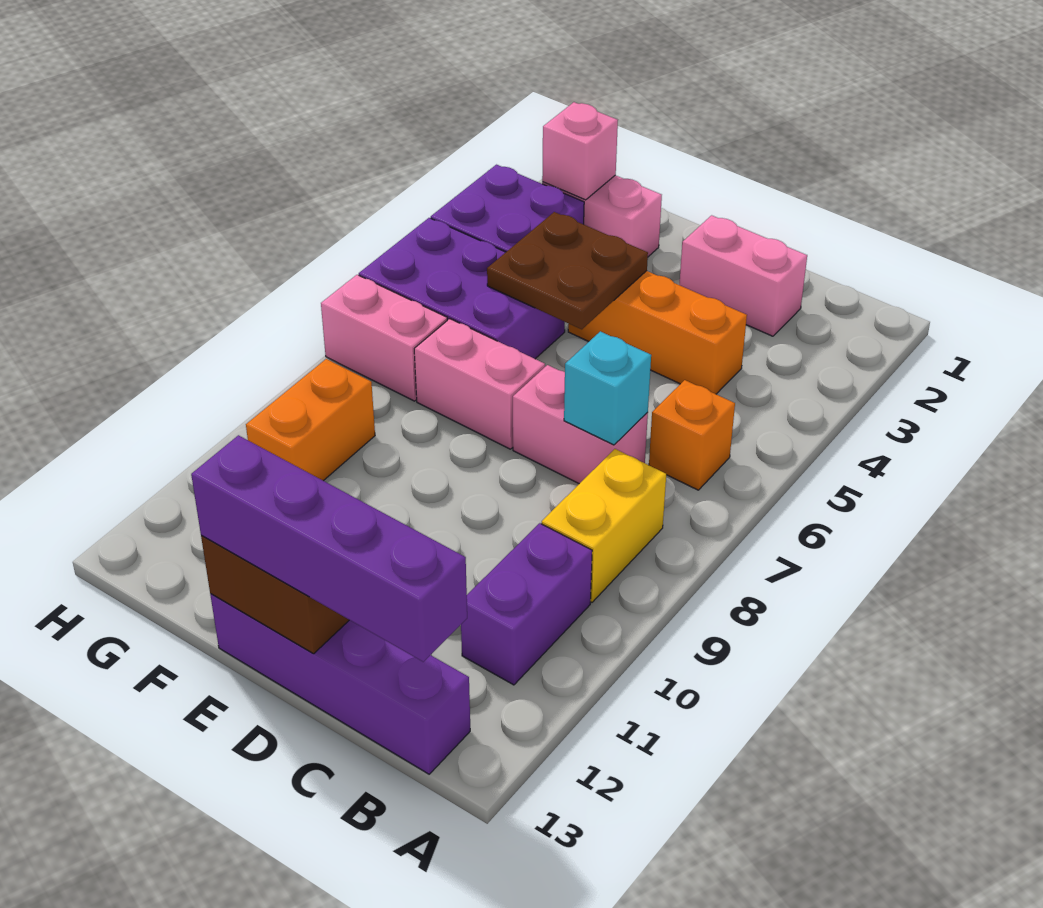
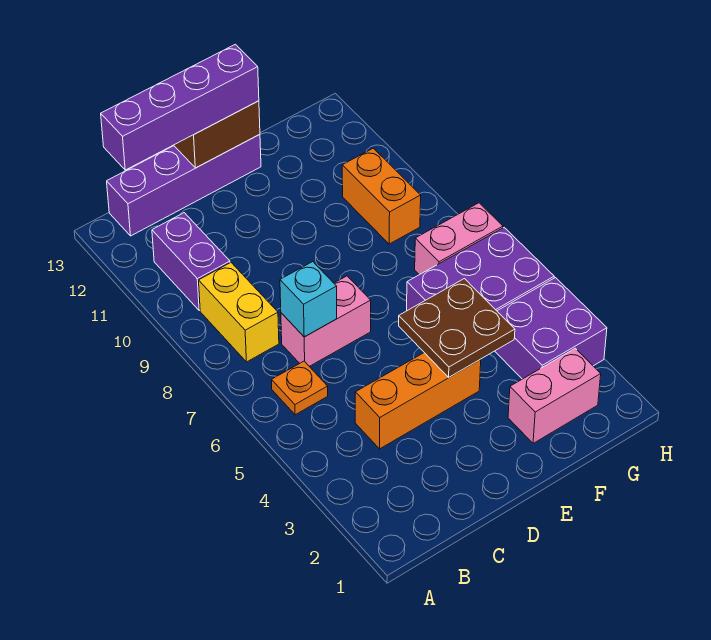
orange 1x1 brick [649,380,735,490] -> orange 1x1 plate [272,361,328,415]
pink 1x2 brick [679,215,807,336] -> none
pink 1x2 brick [414,319,545,449] -> none
pink 1x1 brick [542,102,618,200] -> none

